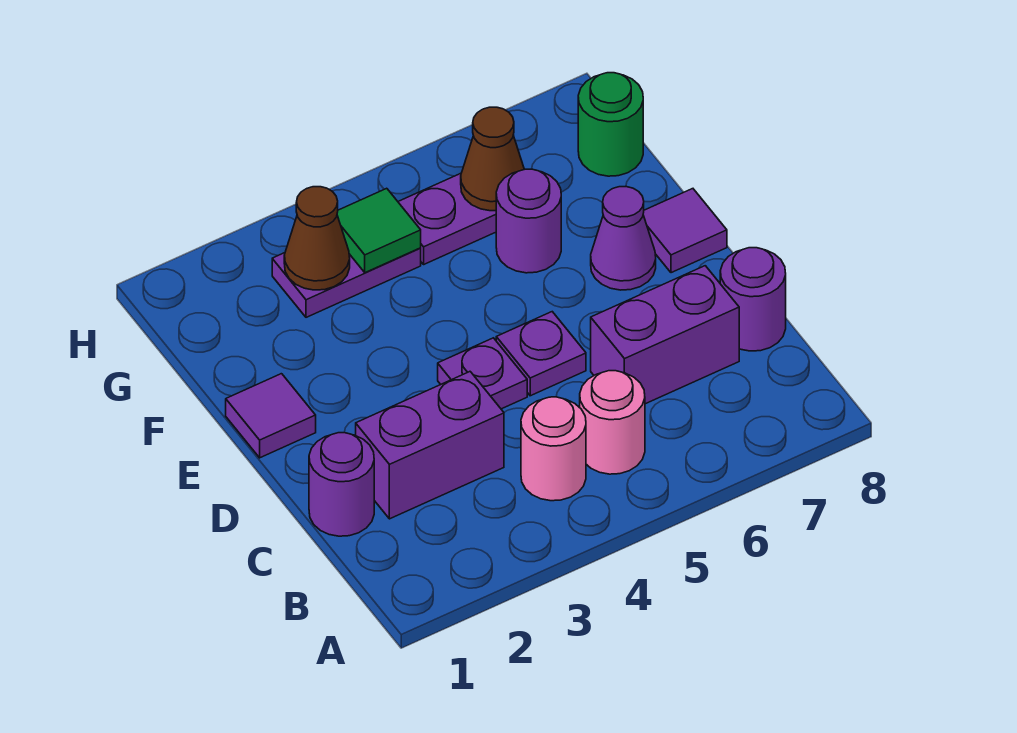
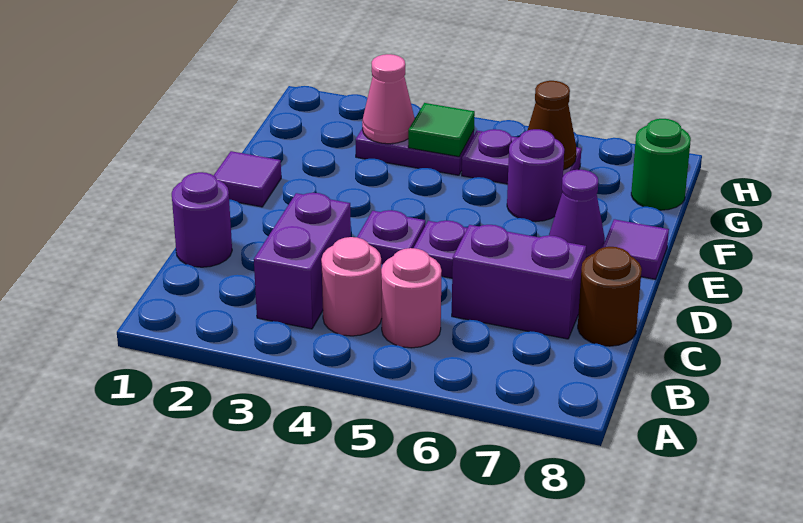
purple 1x2 brick [356,372,504,519] -> purple 1x2 brick turned to [254,193,351,329]
purple 1x1 round brick [720,248,786,351] -> brown 1x1 round brick [578,247,642,346]
brown 1x1 cone [284,187,350,290] -> pink 1x1 cone [362,54,415,144]

